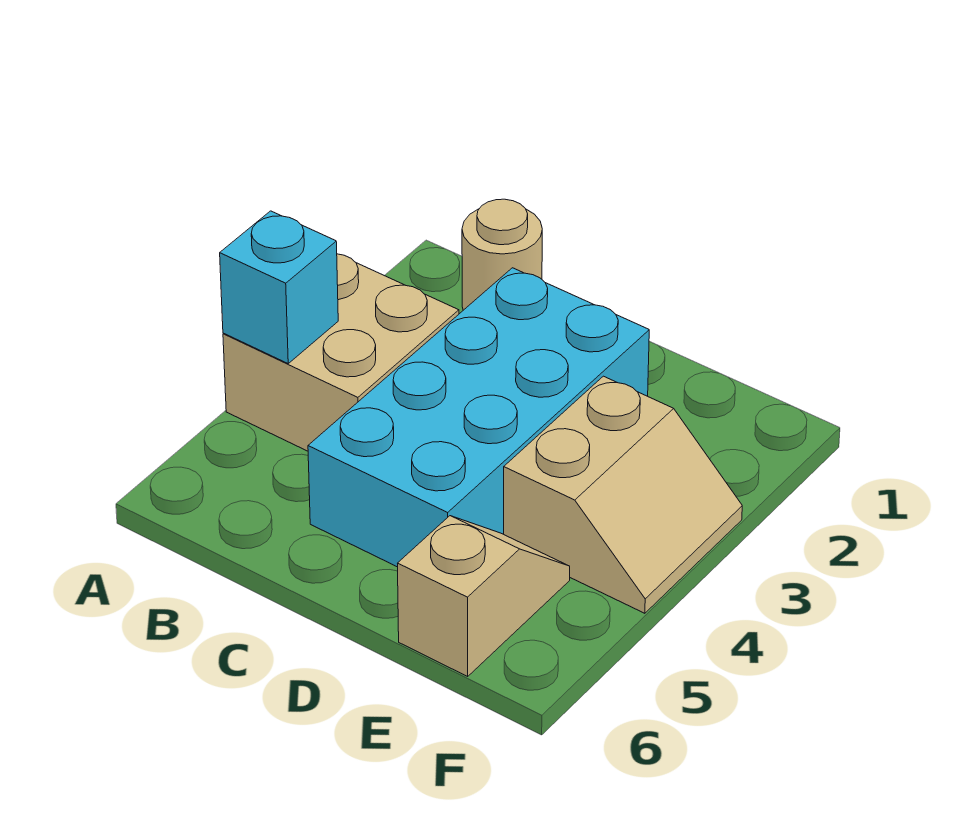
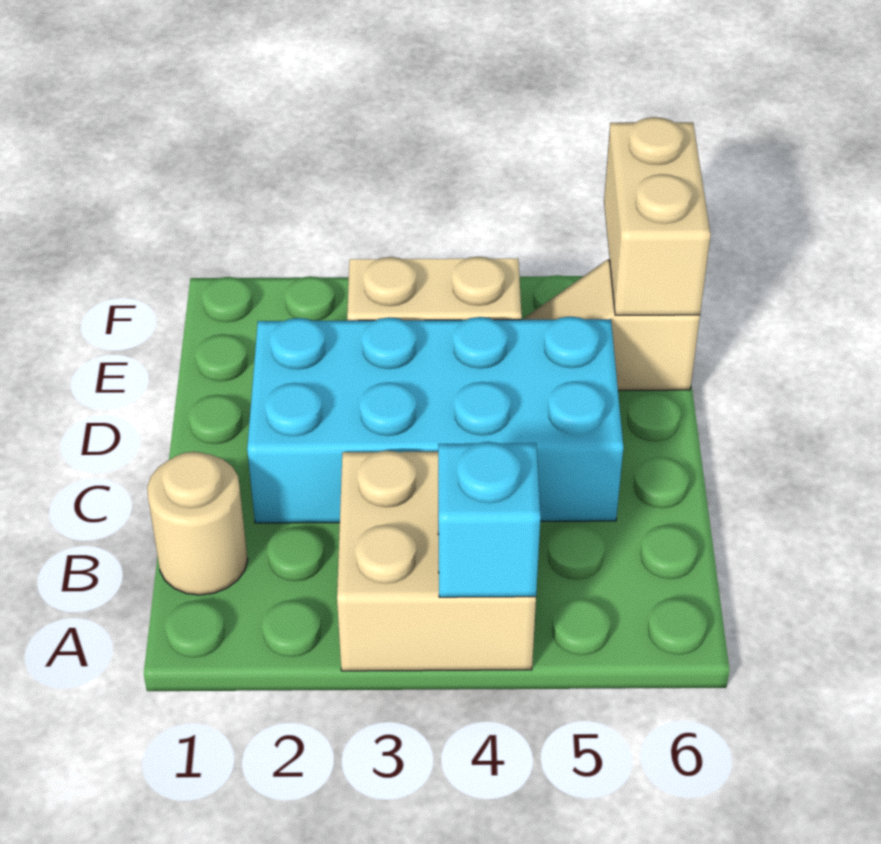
none -> tan 1x2 brick [604,117,711,315]

